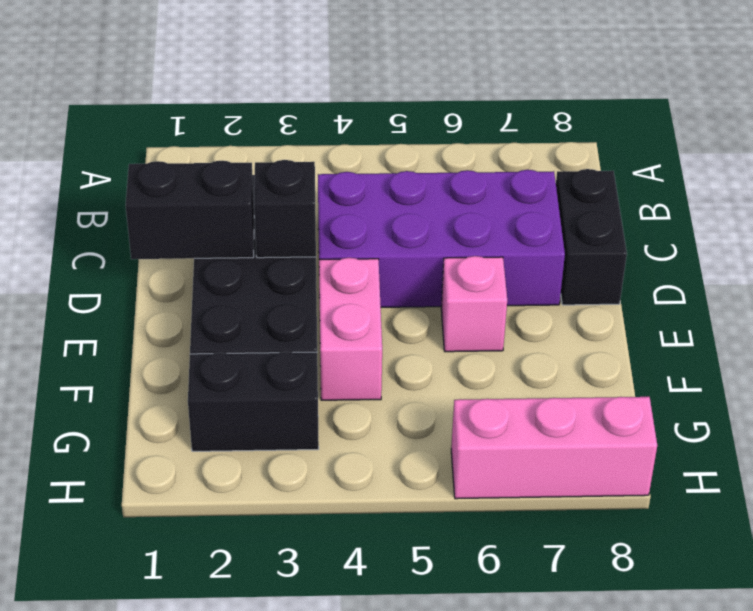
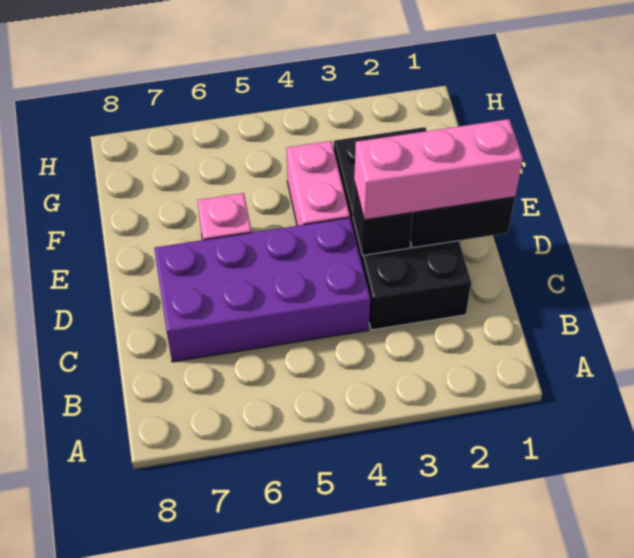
black 1x2 brick [556,169,627,305] -> none
black 1x2 brick [188,352,319,451] -> none
pink 1x3 brick [451,397,657,499] -> pink 1x3 brick moved to [354,119,523,220]

